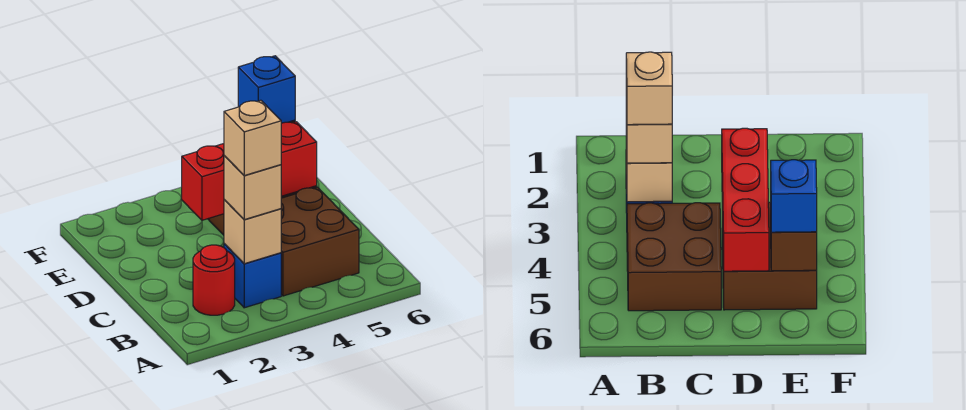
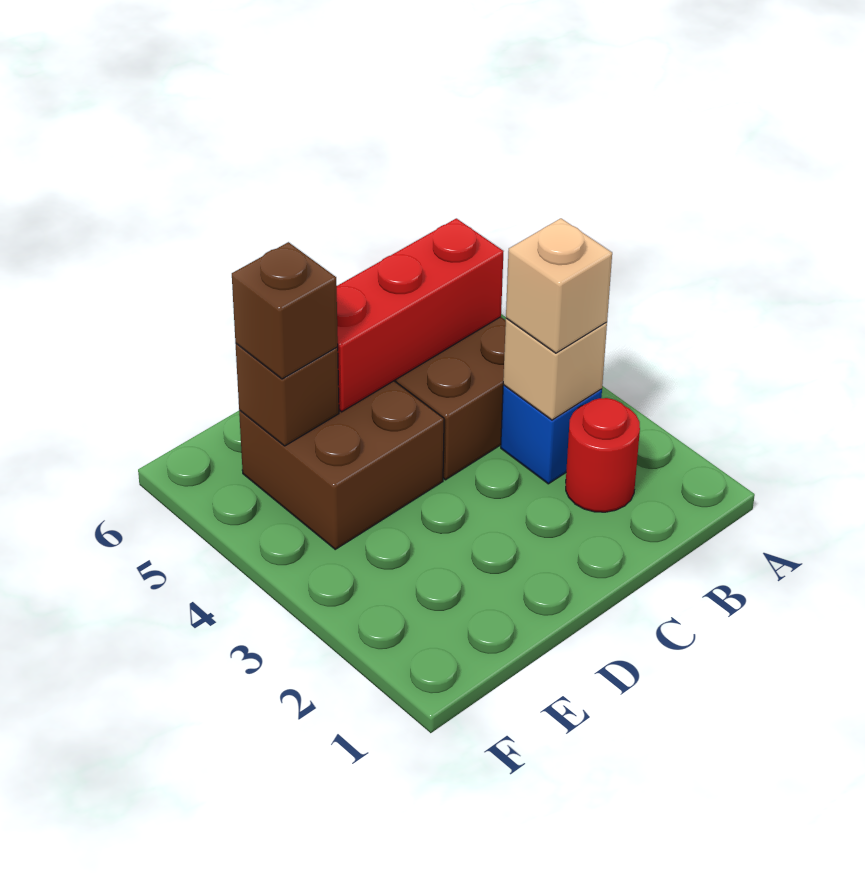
tan 1x1 brick [224,100,281,175] -> none
red 1x3 brick [182,122,317,220] -> red 1x3 brick turned to [337,218,504,412]
blue 1x1 brick [238,56,295,123] -> brown 1x1 brick [232,242,338,379]

